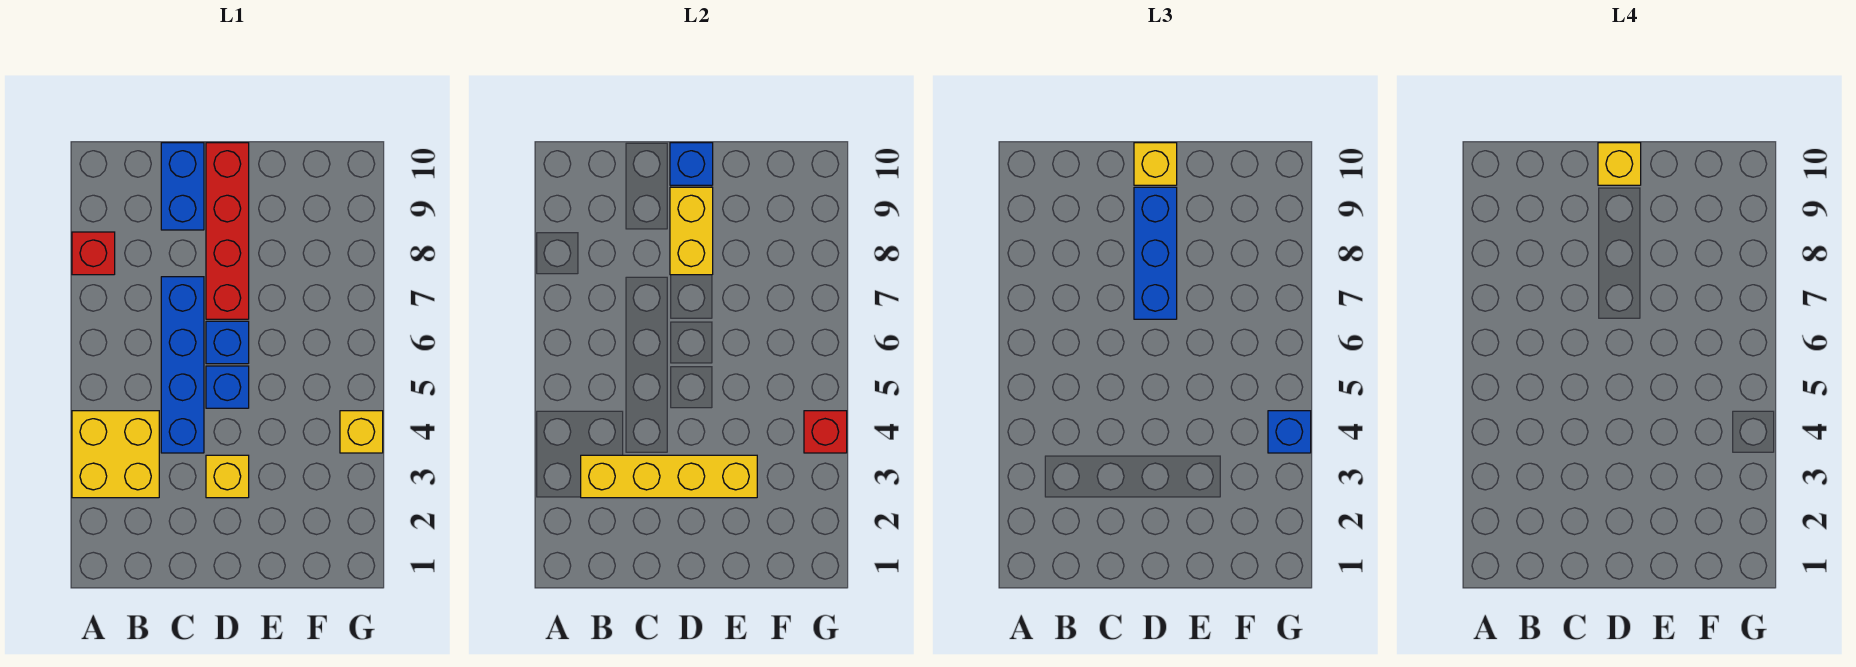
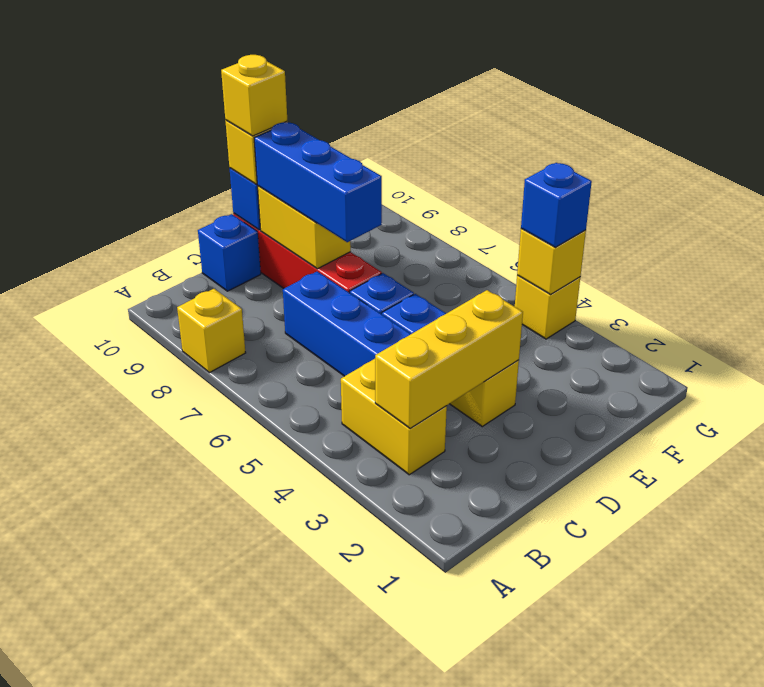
yellow 2x2 brick [72,411,159,498] -> yellow 1x2 brick [341,359,447,475]
red 1x1 brick [72,232,115,275] -> yellow 1x1 brick [177,289,246,373]
yellow 1x4 brick [581,455,757,498] -> yellow 1x3 brick [375,290,523,428]
blue 1x2 brick [161,143,204,230] -> blue 1x1 brick [198,214,261,291]
red 1x1 brick [804,411,847,453] -> yellow 1x1 brick [517,229,586,294]

